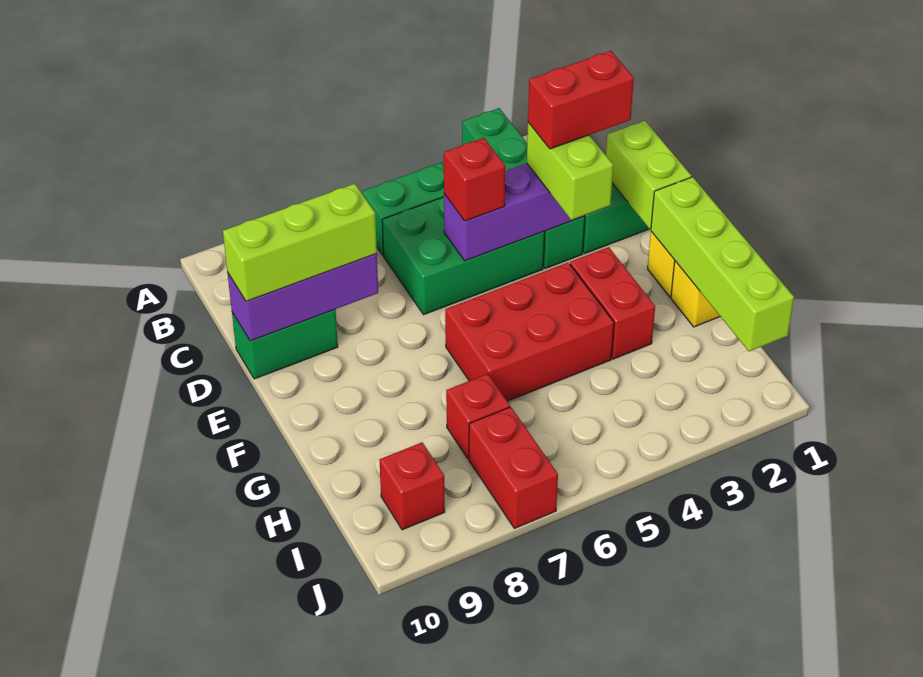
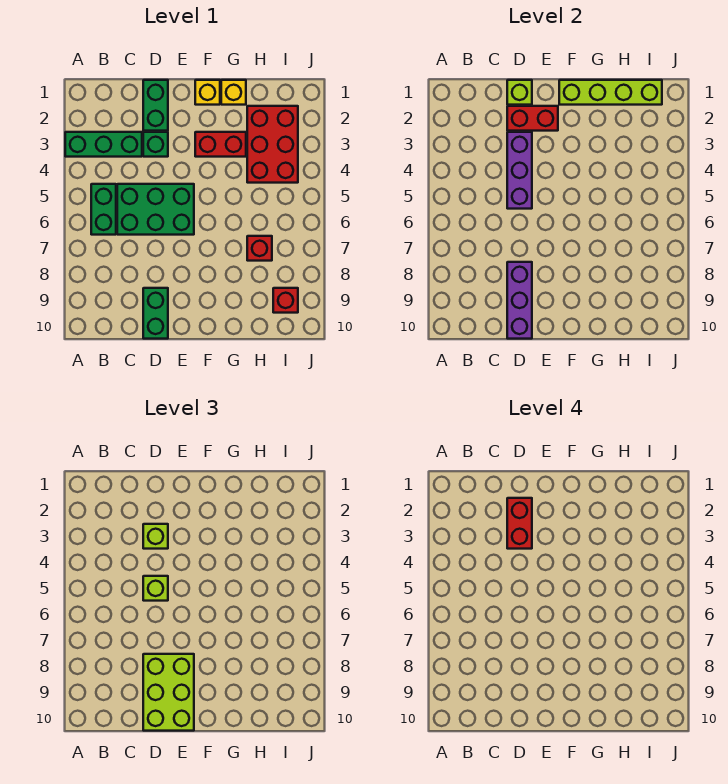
green 2x3 brick [382,197,545,315] -> green 2x3 brick turned to [117,184,194,235]
lime 1x2 brick [606,121,691,229] -> lime 1x1 brick [507,80,532,105]
lime 1x2 brick [527,122,613,220] -> lime 1x1 brick [143,524,168,549]
red 1x1 brick [444,138,505,221] -> lime 1x1 brick [143,576,168,601]
lime 1x3 brick [223,184,377,301] -> lime 2x3 brick [143,654,194,731]
red 2x3 brick [445,263,614,401] -> red 2x3 brick moved to [247,106,298,183]
red 1x2 brick [469,407,558,528] -> red 1x2 brick moved to [507,106,558,131]

